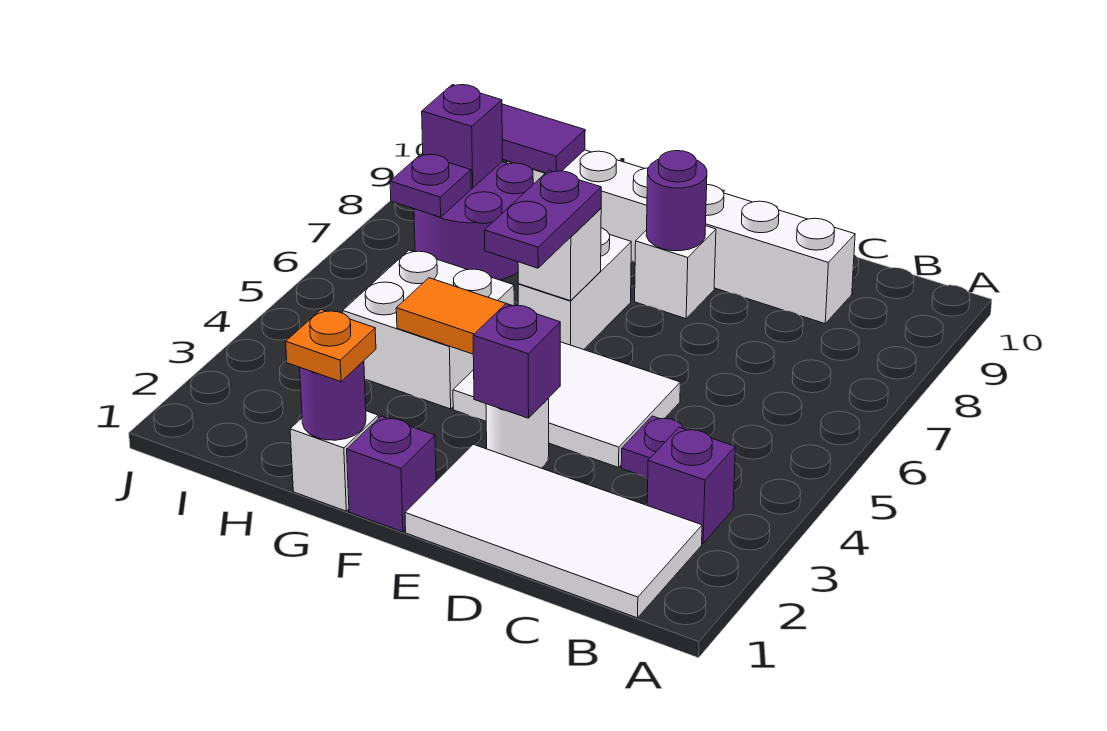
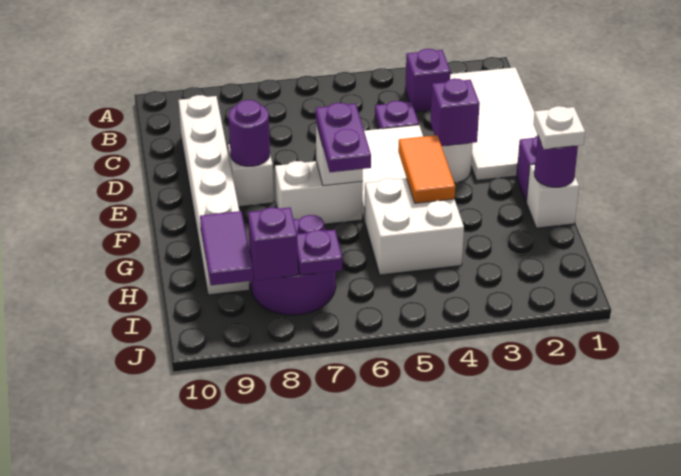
purple 1x2 plate [485,170,601,268] -> purple 1x2 plate turned to [316,103,371,172]
orange 1x1 plate [286,309,376,382] -> white 1x1 plate [533,106,585,149]

